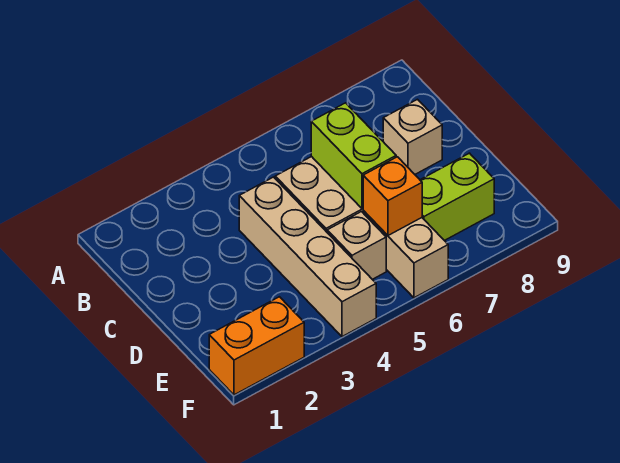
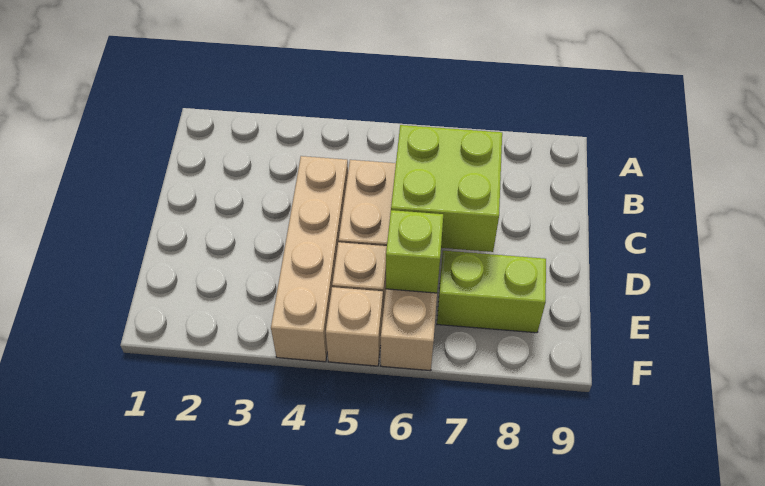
lime 1x2 brick [311,103,396,209] -> lime 2x2 brick [391,125,502,252]
tan 1x1 brick [383,99,442,174] -> tan 1x1 brick moved to [326,287,383,366]
orange 1x1 brick [363,157,422,235] -> lime 1x1 brick [386,210,443,293]
orange 1x2 brick [209,297,304,395] -> none

